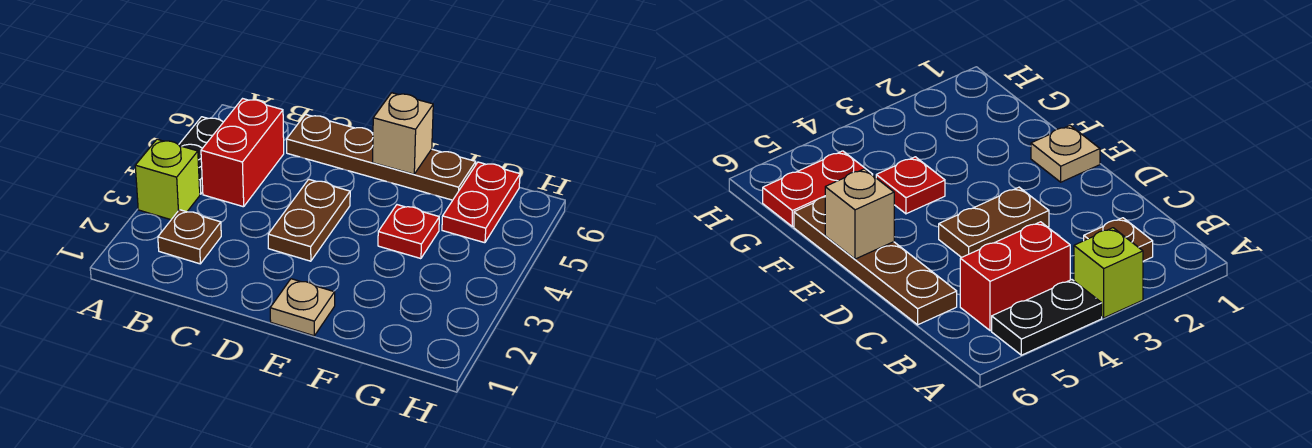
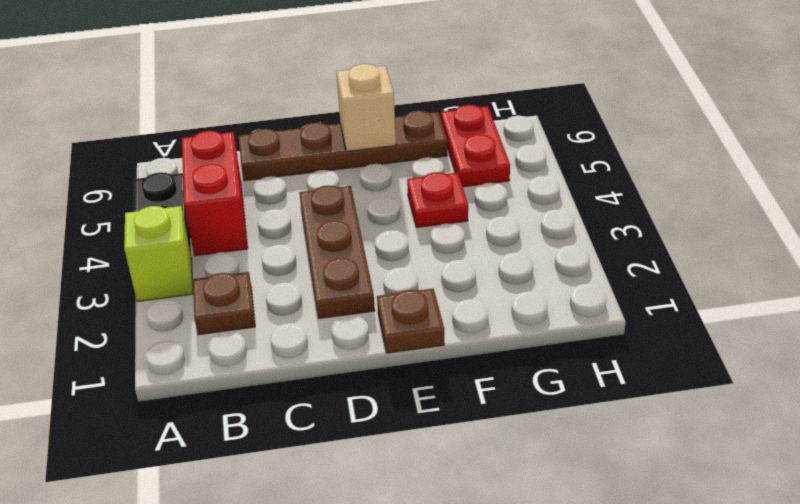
brown 1x2 plate [268,179,350,261] -> brown 1x3 plate [299,186,375,319]
tan 1x1 plate [270,279,335,336] -> brown 1x1 plate [377,289,444,353]

